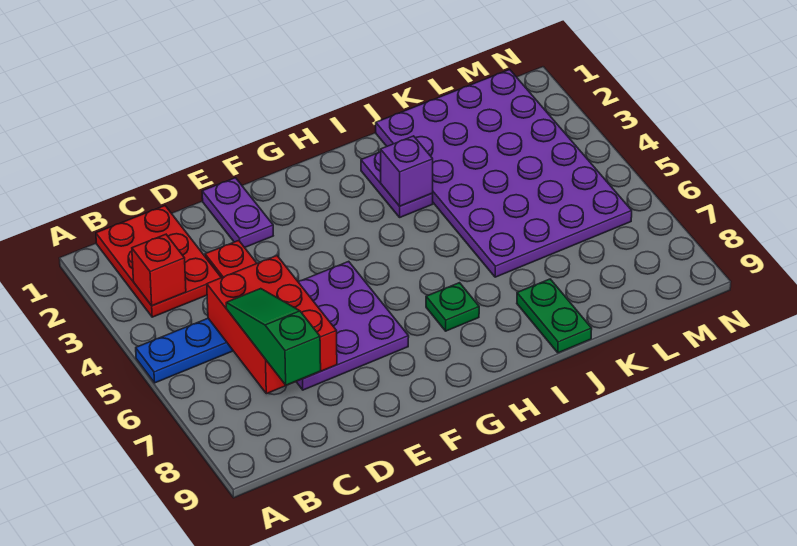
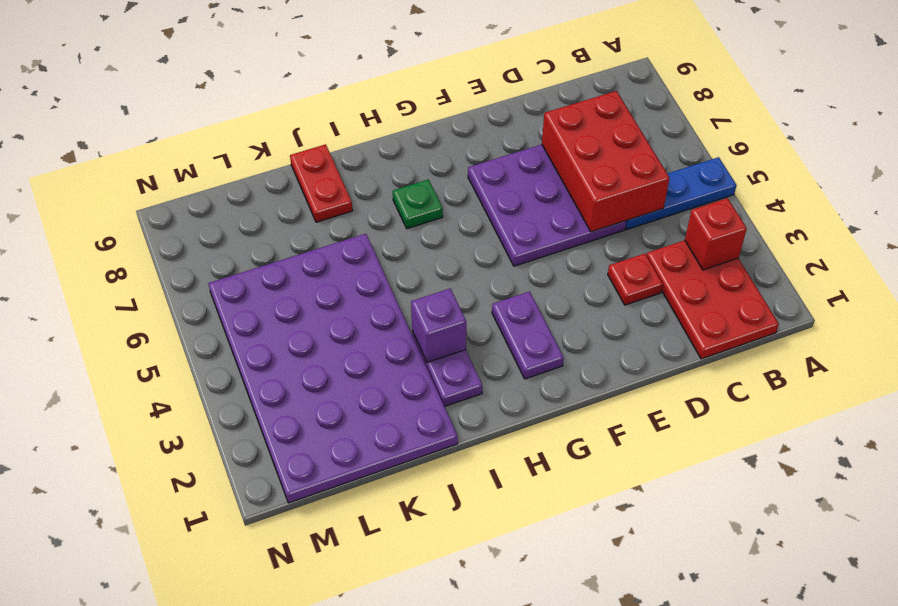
green 1x3 slope [226,289,321,385] -> none
purple 1x2 plate [202,178,273,247] -> purple 1x2 plate moved to [492,292,564,379]
green 1x2 plate [517,279,592,353] -> red 1x2 plate [290,144,353,222]

